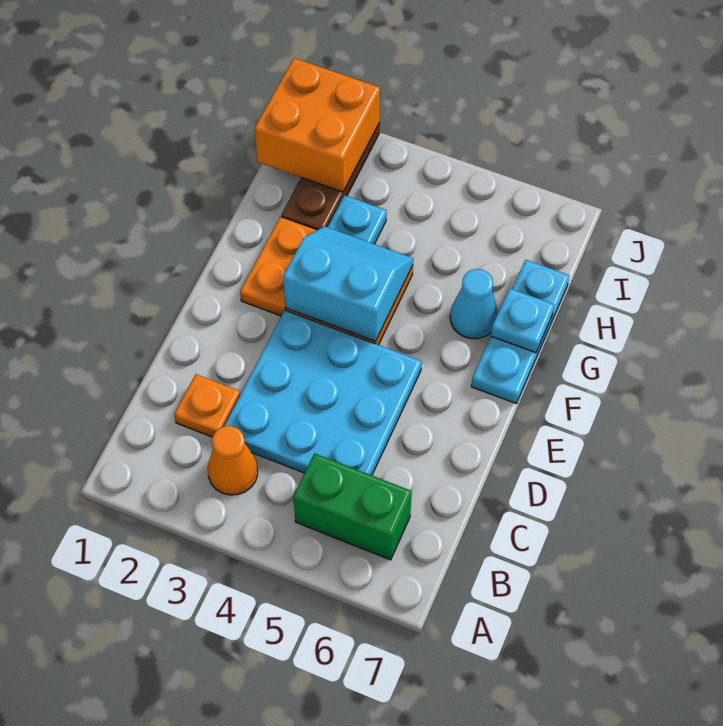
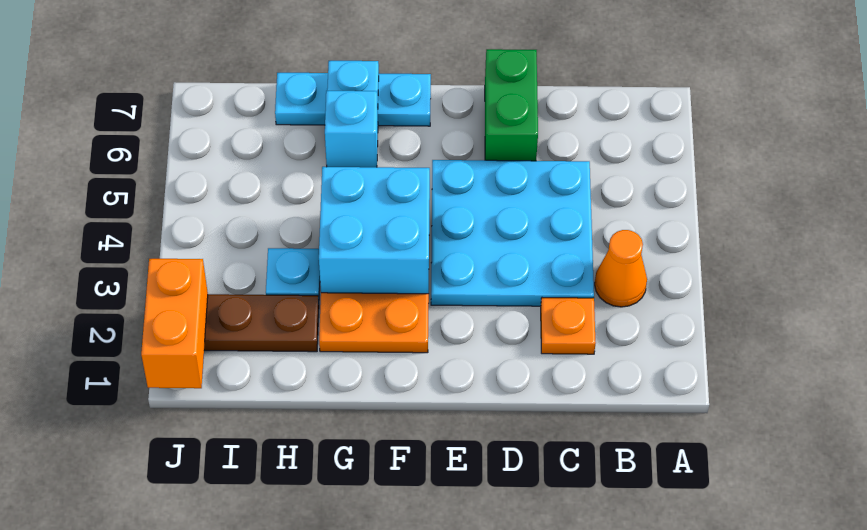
green 1x2 brick [293,453,412,560] -> green 1x2 brick moved to [485,49,538,161]
cyan 2x2 slope [283,226,413,341] -> cyan 2x2 brick [319,167,430,294]
cyan 1x1 cone [450,269,498,339] -> cyan 1x1 brick [325,91,378,167]
orange 2x2 brick [254,58,380,192] -> orange 1x2 brick [141,259,208,388]

